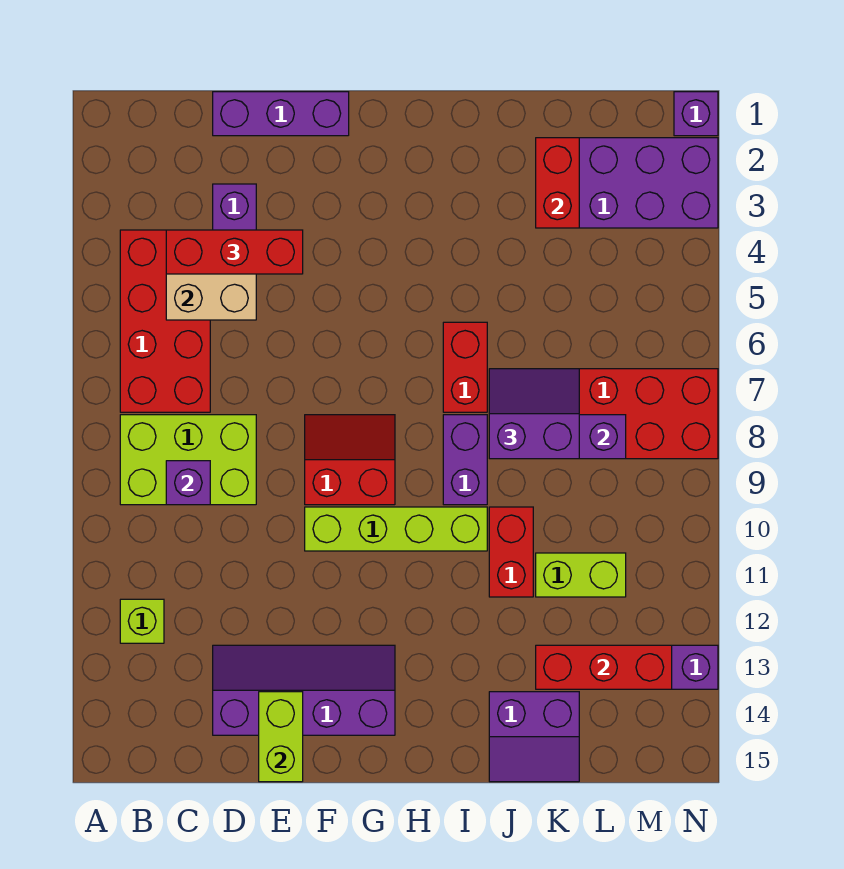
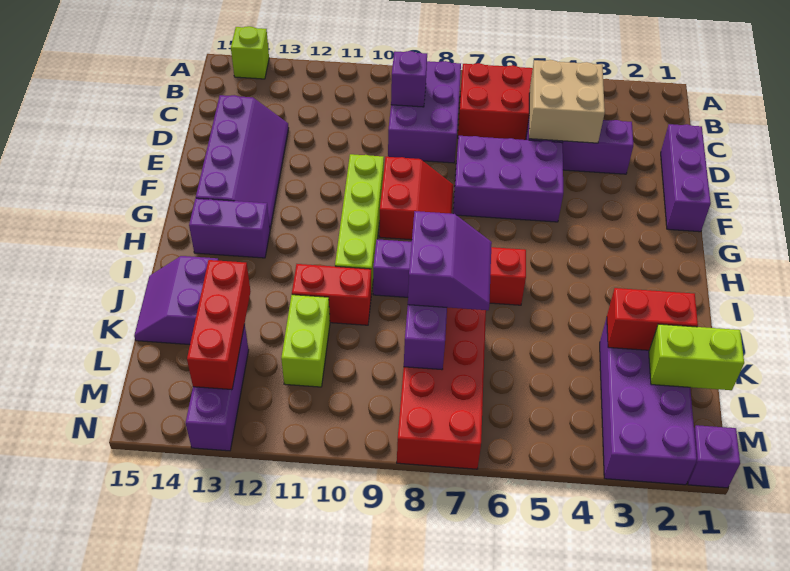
lime 2x3 brick [120,415,256,505] -> purple 2x3 brick [388,61,461,163]
lime 1x1 brick [120,599,164,643] -> lime 1x1 brick moved to [231,26,269,79]
red 1x3 brick [166,230,303,274] -> none
none -> purple 2x3 brick [453,136,563,222]
lime 1x2 brick [259,692,303,782] -> lime 1x2 brick moved to [649,324,744,390]
none -> purple 1x2 brick [189,198,270,258]

